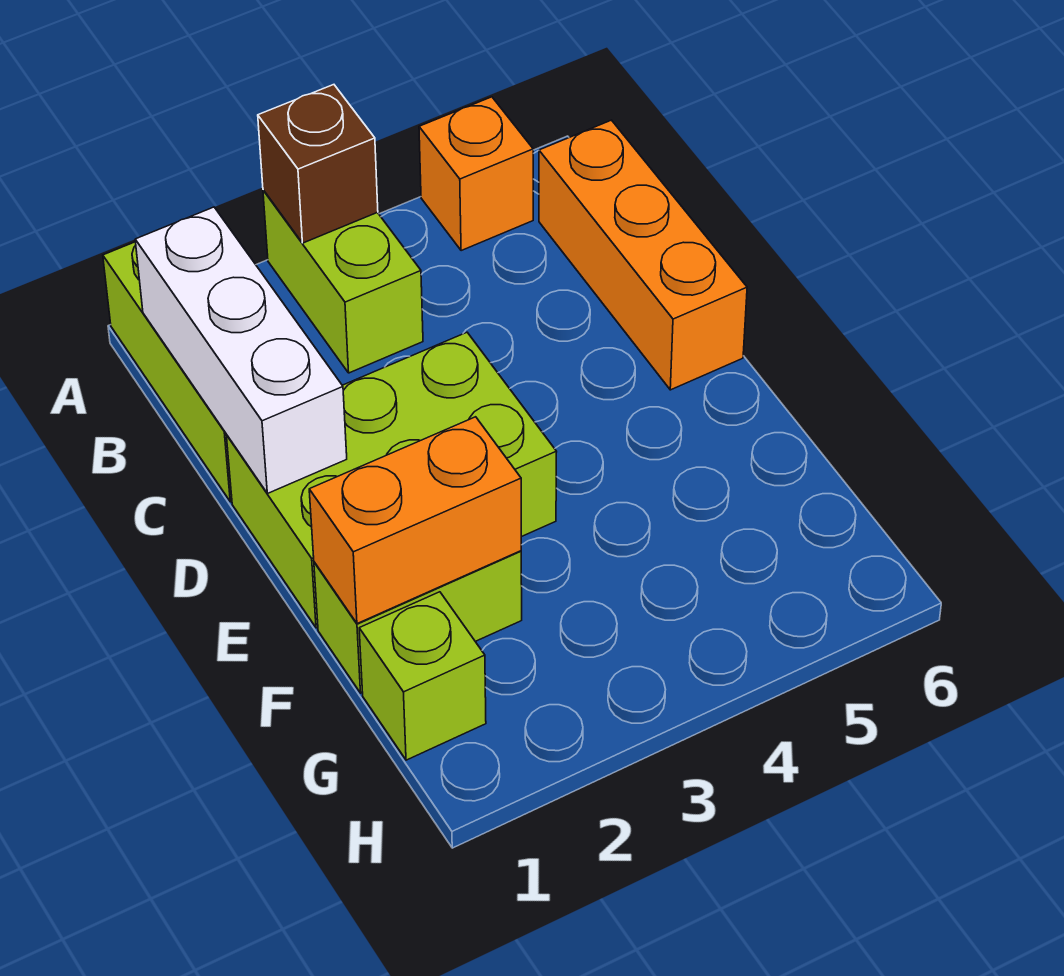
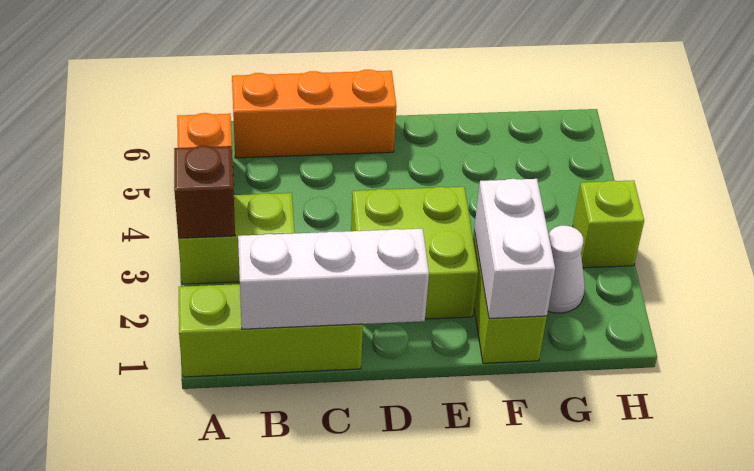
lime 2x3 brick [226,332,557,628] -> lime 2x2 brick [351,187,478,319]
orange 1x2 brick [309,417,521,624] -> white 1x2 brick [474,179,555,319]
lime 1x1 brick [359,592,486,760] -> lime 1x1 brick moved to [573,180,644,268]
none -> white 1x1 cone [548,226,585,313]

